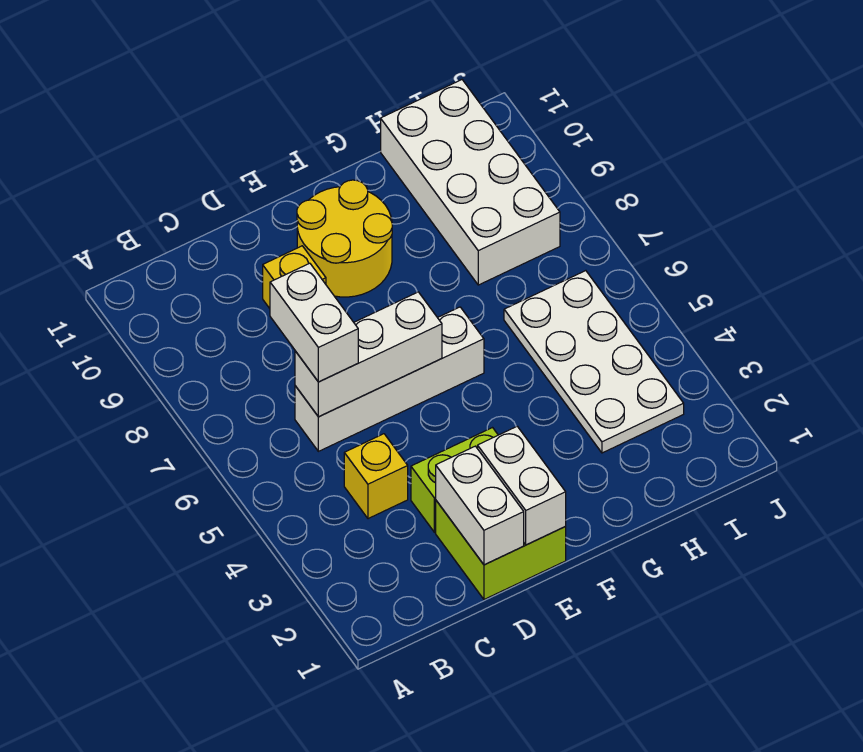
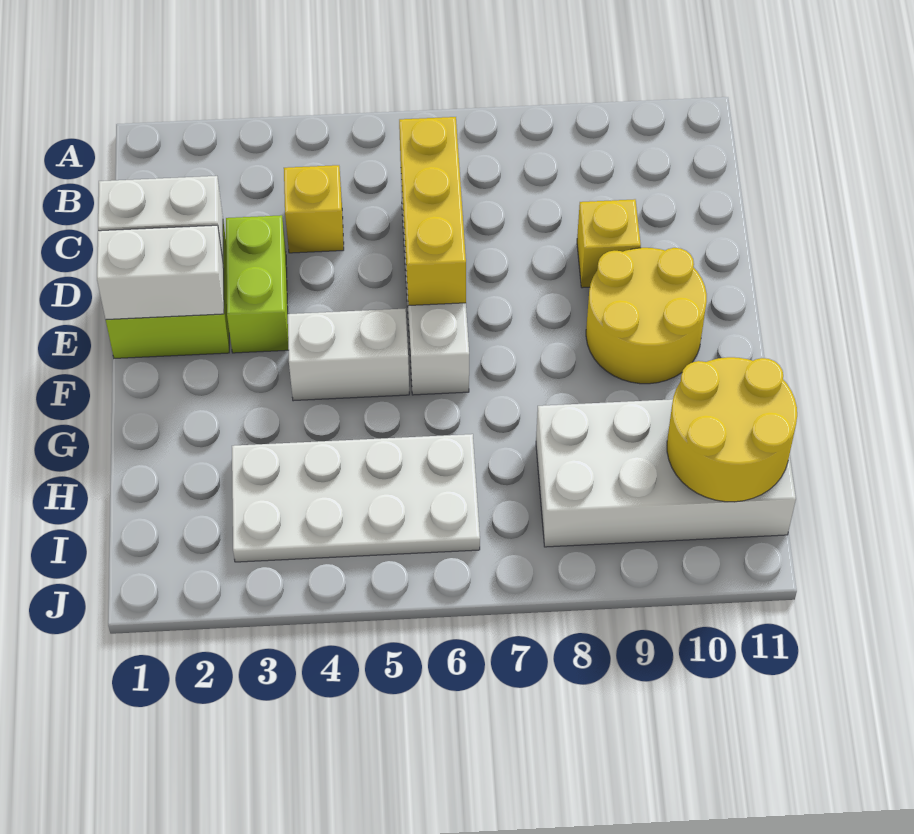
white 1x3 brick [295,292,442,417] -> yellow 1x3 brick [399,117,466,306]
white 1x2 brick [270,263,358,382] -> white 1x2 brick moved to [288,309,409,401]
none -> yellow 2x2 round brick [667,357,797,502]

